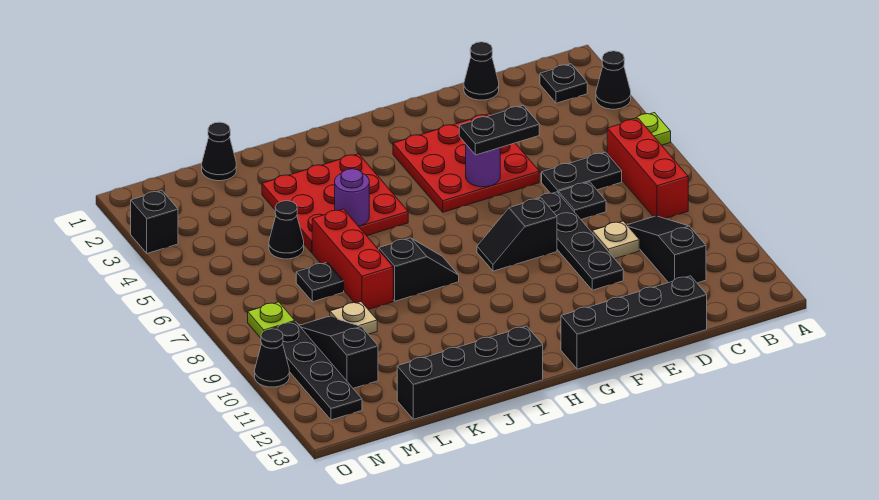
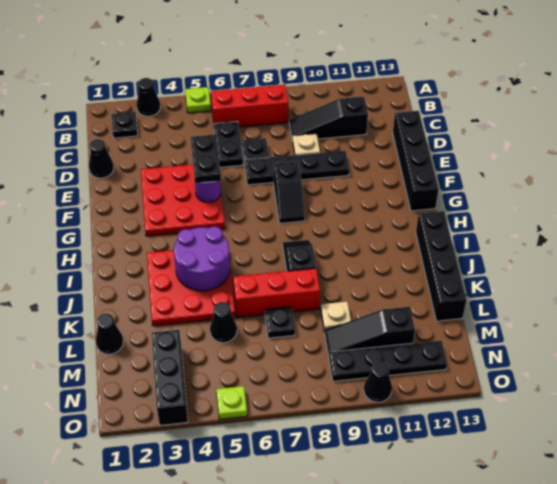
purple 1x1 round brick [335,169,369,226] -> purple 2x2 round brick [174,226,230,291]
lime 1x1 plate [248,302,295,338] -> lime 1x1 plate moved to [216,386,247,419]
black 1x1 brick [131,191,178,253] -> black 1x3 brick [152,330,188,426]

